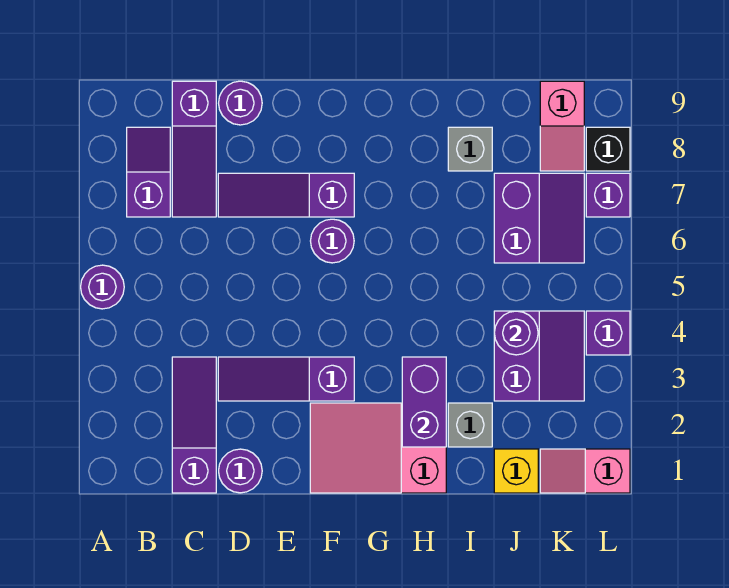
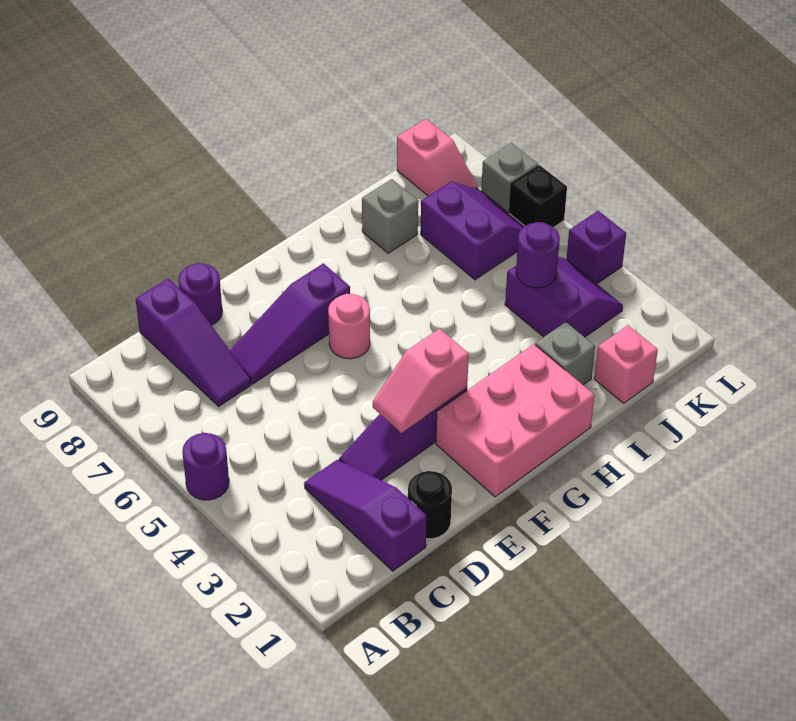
purple 1x2 slope [127,127,170,217] -> none
purple 1x1 round brick [219,449,262,493] -> black 1x1 round brick [408,471,452,539]
pink 2x3 slope [310,403,446,493] -> pink 2x3 brick [436,344,594,497]
purple 1x1 round brick [311,219,354,263] -> pink 1x1 round brick [328,294,370,359]
purple 1x2 brick [402,357,446,447] -> none
yellow 1x1 brick [494,449,538,493] -> pink 1x1 brick [594,325,658,403]
pink 1x2 slope [540,449,630,493] -> pink 1x2 slope moved to [373,328,469,433]
purple 1x1 brick [586,173,630,217] -> grey 1x1 brick [481,143,538,213]
black 1x1 brick [586,127,630,171] -> black 1x1 brick moved to [509,165,567,227]

